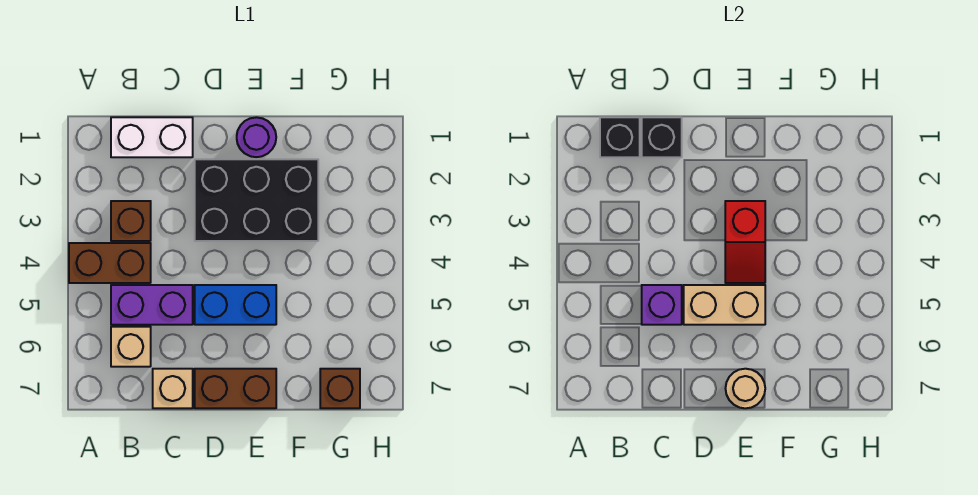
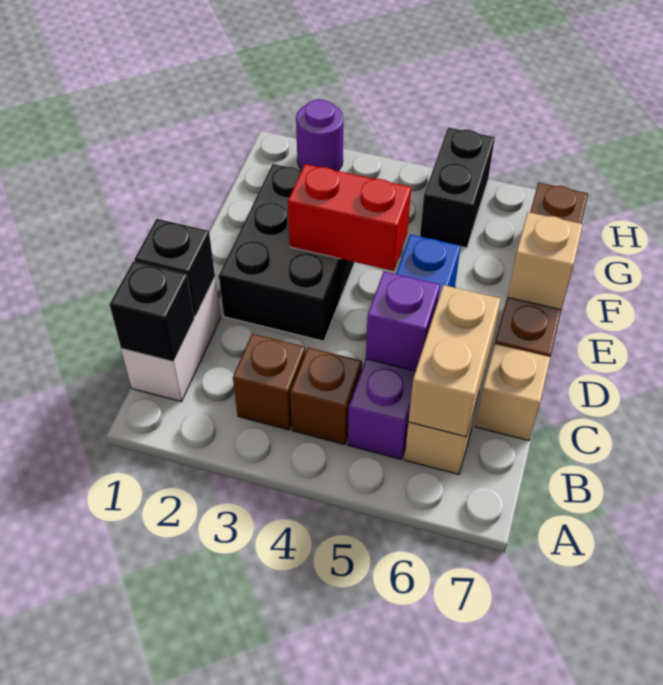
brown 1x2 brick [69,243,151,283] -> brown 1x1 brick [290,348,362,444]
tan 1x2 brick [684,285,765,325] -> tan 1x2 brick moved to [409,285,501,437]
purple 1x1 round brick [237,117,276,157] -> purple 1x1 round brick moved to [296,99,343,171]
red 1x2 slope [725,201,765,283] -> red 1x2 brick [288,164,411,271]
tan 1x1 round brick [726,369,765,408] -> tan 1x1 brick [507,212,583,310]
none -> black 1x2 brick [420,127,495,248]

